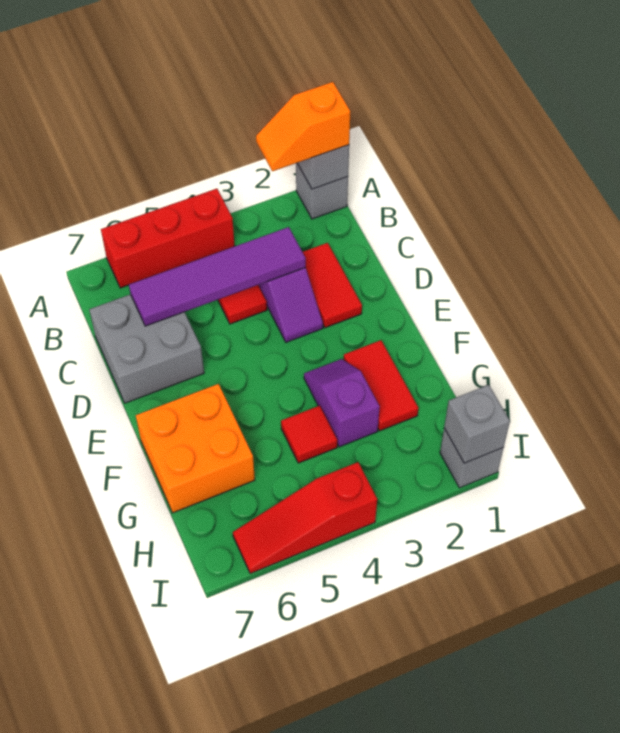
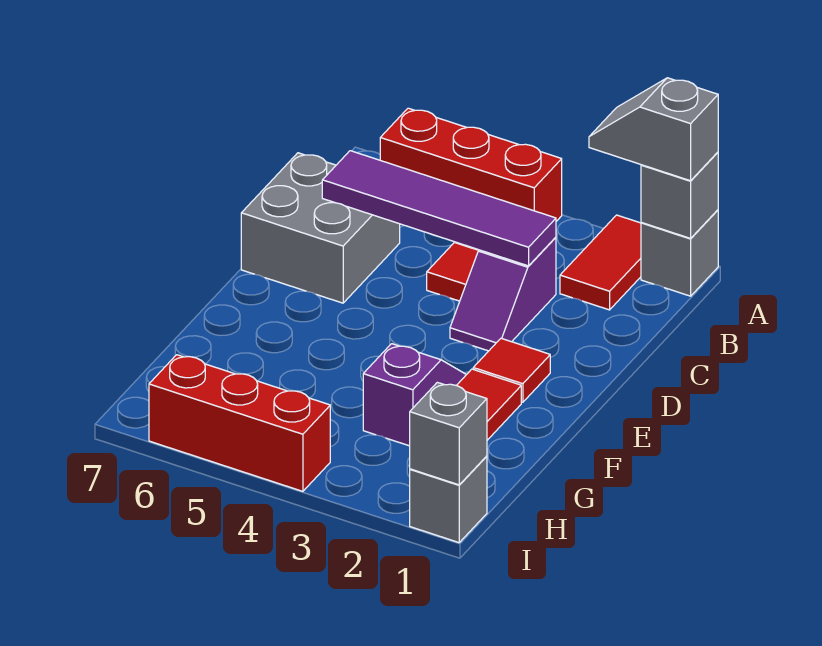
orange 1x2 slope [256,82,350,171] -> grey 1x2 slope [589,78,718,181]
red 1x2 tile [303,243,362,328] -> red 1x2 tile moved to [560,215,641,310]
orange 2x2 brick [136,384,255,513] -> none
red 1x1 tile [281,406,337,463] -> red 1x1 tile moved to [473,338,550,402]
red 1x3 slope [233,462,377,574] -> red 1x3 brick [149,355,330,491]

